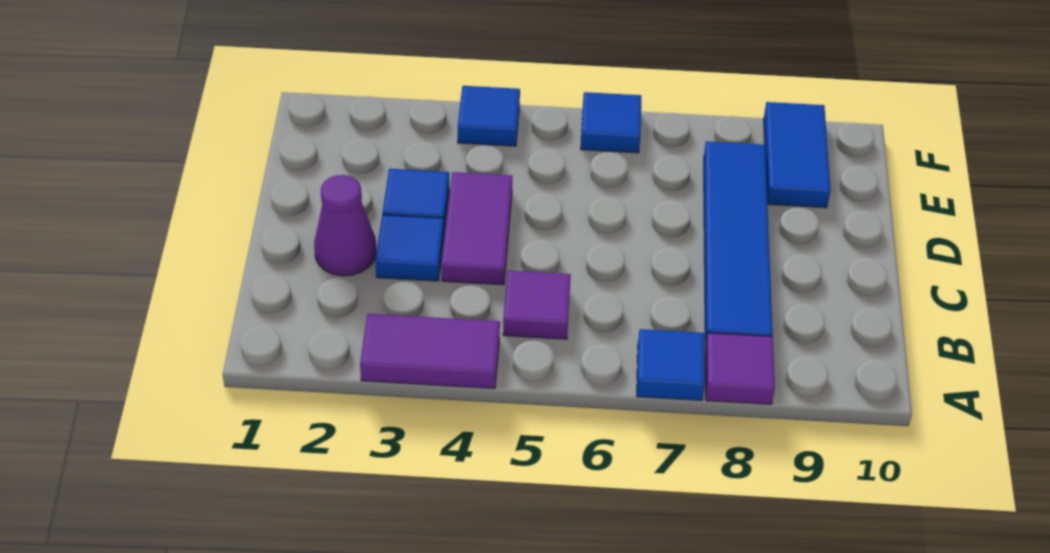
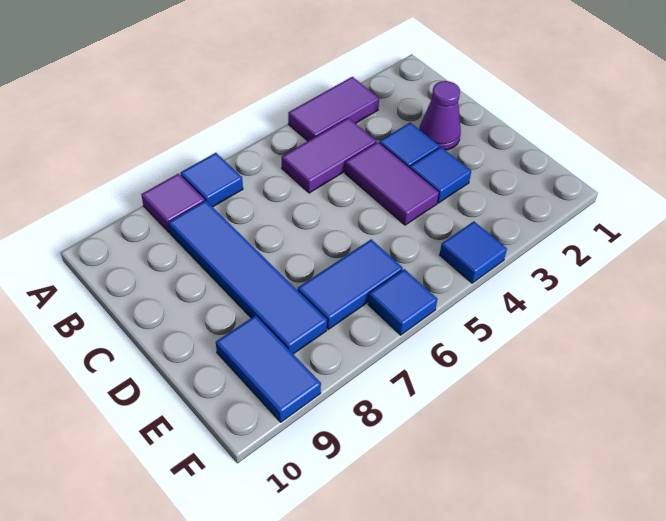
purple 1x1 tile [503,271,571,339] -> purple 1x2 tile [282,118,376,193]
none -> blue 1x2 tile [298,239,403,329]

